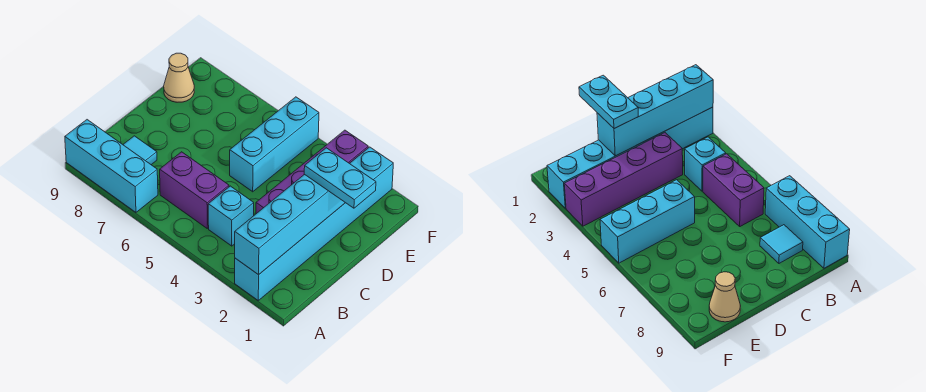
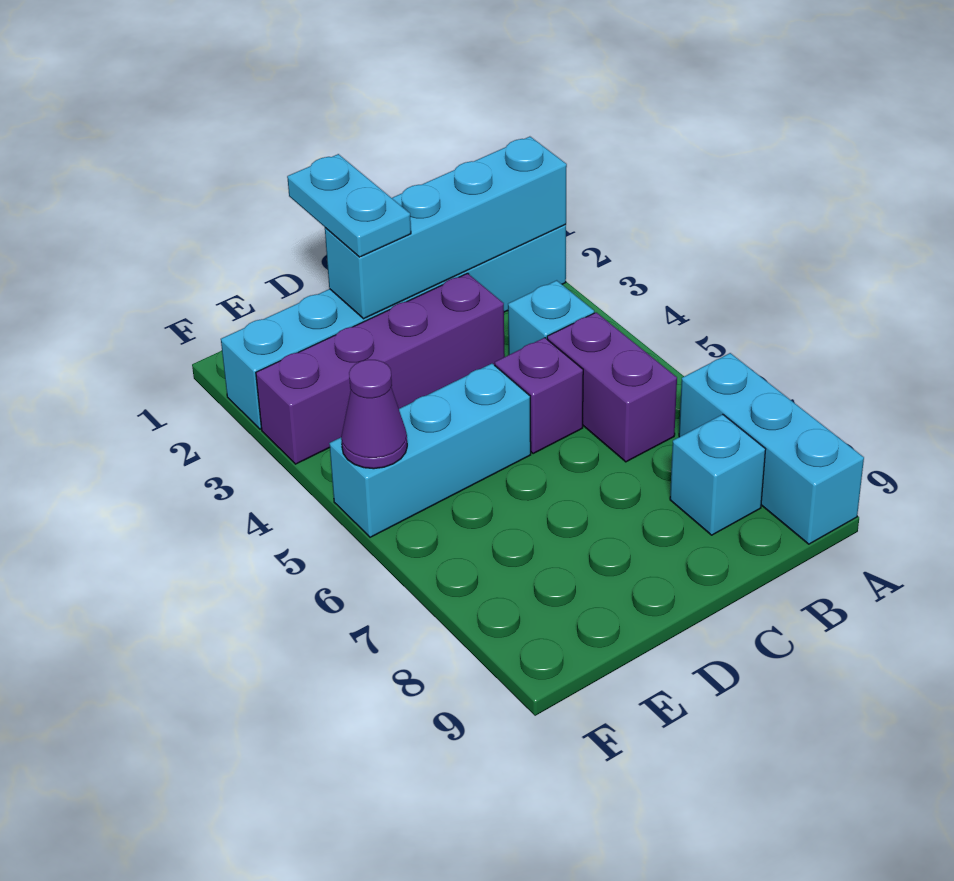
cyan 1x1 tile [123,136,157,165] -> cyan 1x1 brick [670,414,766,535]
none -> purple 1x1 brick [495,338,583,454]
tan 1x1 cone [164,53,194,102] -> none
none -> purple 1x1 cone [341,360,407,469]

